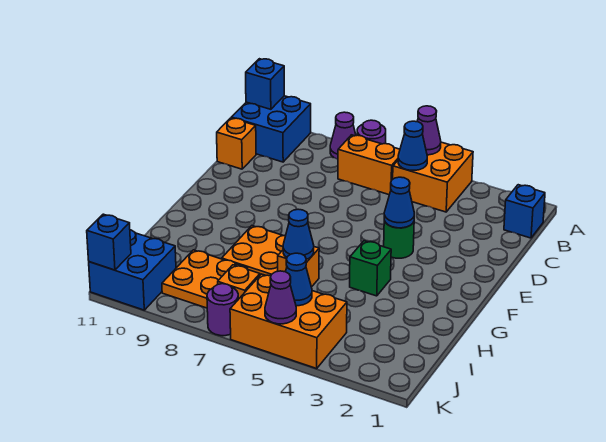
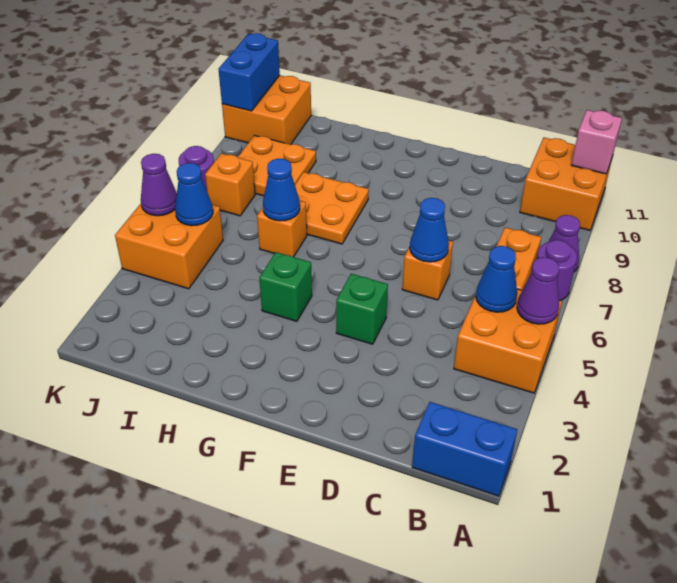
blue 2x2 brick [231,96,311,162] -> orange 2x2 brick [520,138,613,230]
blue 1x1 brick [246,59,284,109] -> pink 1x1 brick [571,110,622,174]
blue 1x1 brick [504,185,545,238] -> blue 1x2 brick [412,402,517,496]
orange 1x1 brick [217,118,256,169] -> orange 1x1 brick moved to [402,240,453,300]
green 1x1 round brick [384,221,414,258] -> green 1x1 brick [336,274,388,344]
blue 1x1 cone [384,177,414,228] -> blue 1x1 cone moved to [410,198,449,262]
orange 2x3 brick [230,274,347,369] -> orange 2x2 brick [115,204,223,289]
blue 2x2 brick [89,230,176,310] -> orange 2x2 brick [222,75,311,144]
blue 1x1 brick [87,214,131,270] -> blue 1x2 brick [218,33,280,111]

